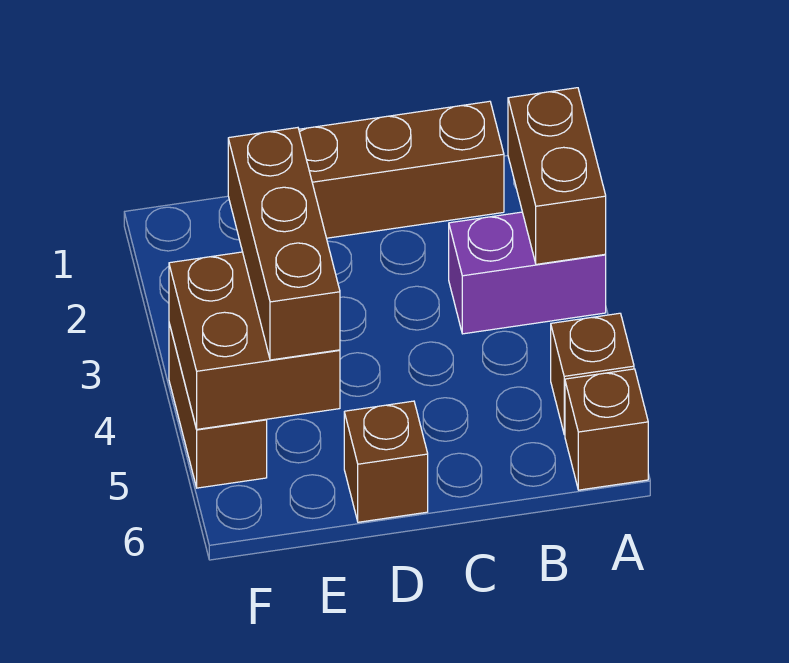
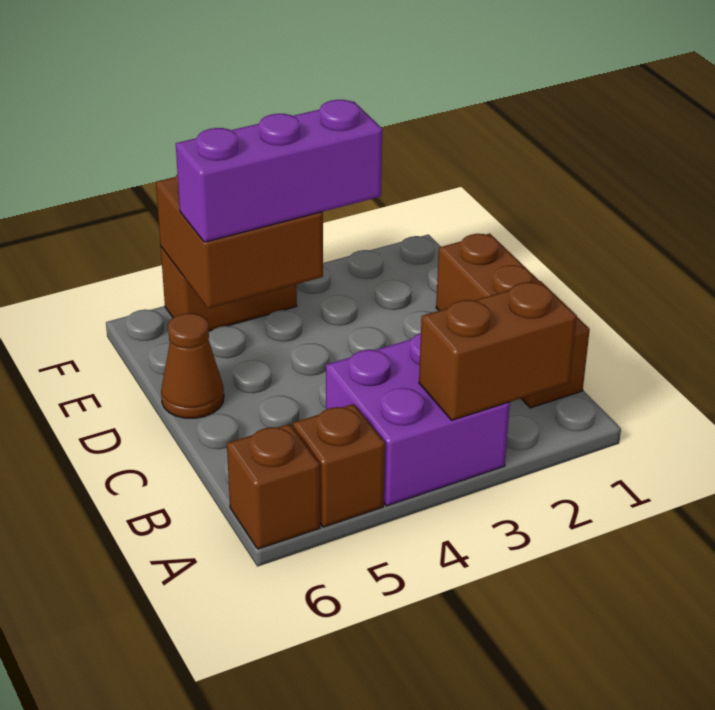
purple 1x2 brick [449,212,606,334] -> purple 2x2 brick [326,333,510,506]
brown 1x1 brick [344,401,428,522] -> brown 1x1 cone [161,313,224,418]
brown 1x3 brick [228,128,340,360] -> purple 1x3 brick [176,100,382,242]

